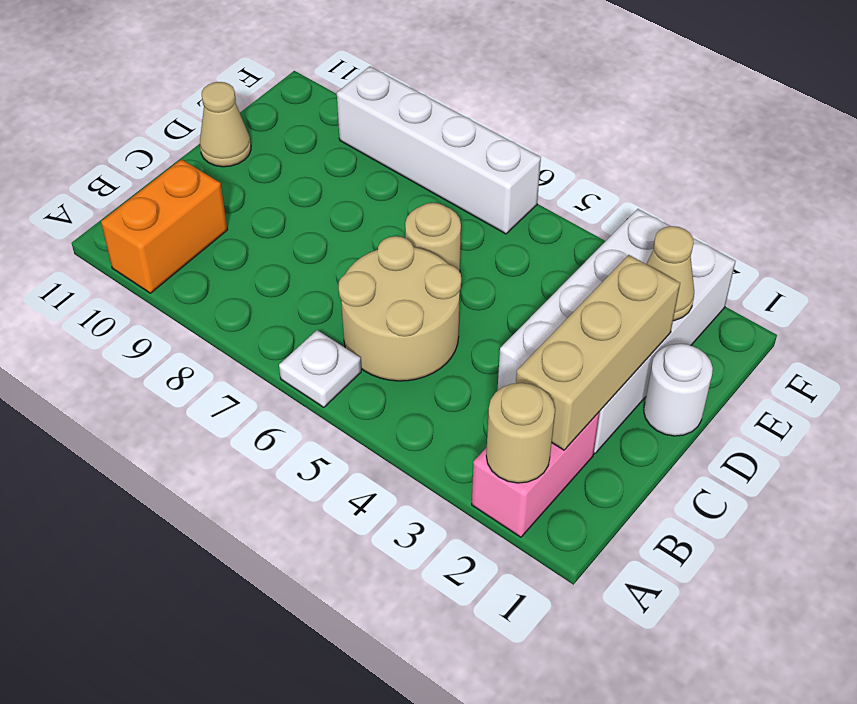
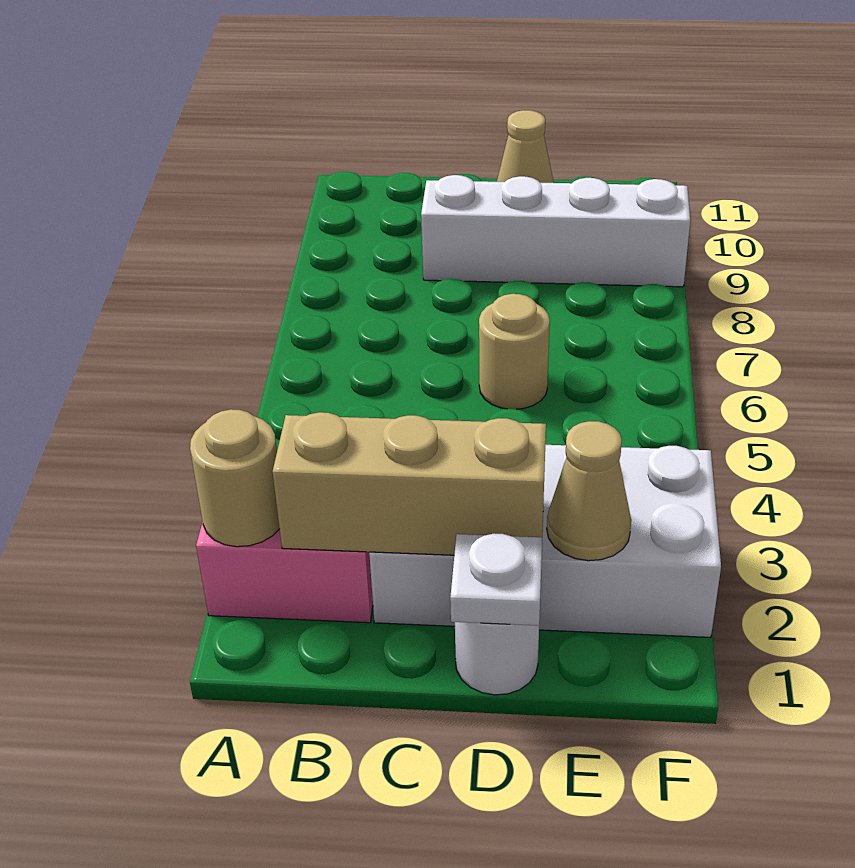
white 1x1 plate [279,330,361,407] -> white 1x1 plate moved to [450,533,542,626]
orange 1x2 brick [101,159,228,293] -> none
tan 2x2 round brick [339,236,461,381] -> none
white 1x4 brick [337,66,541,234] -> white 1x4 brick turned to [421,175,690,287]

